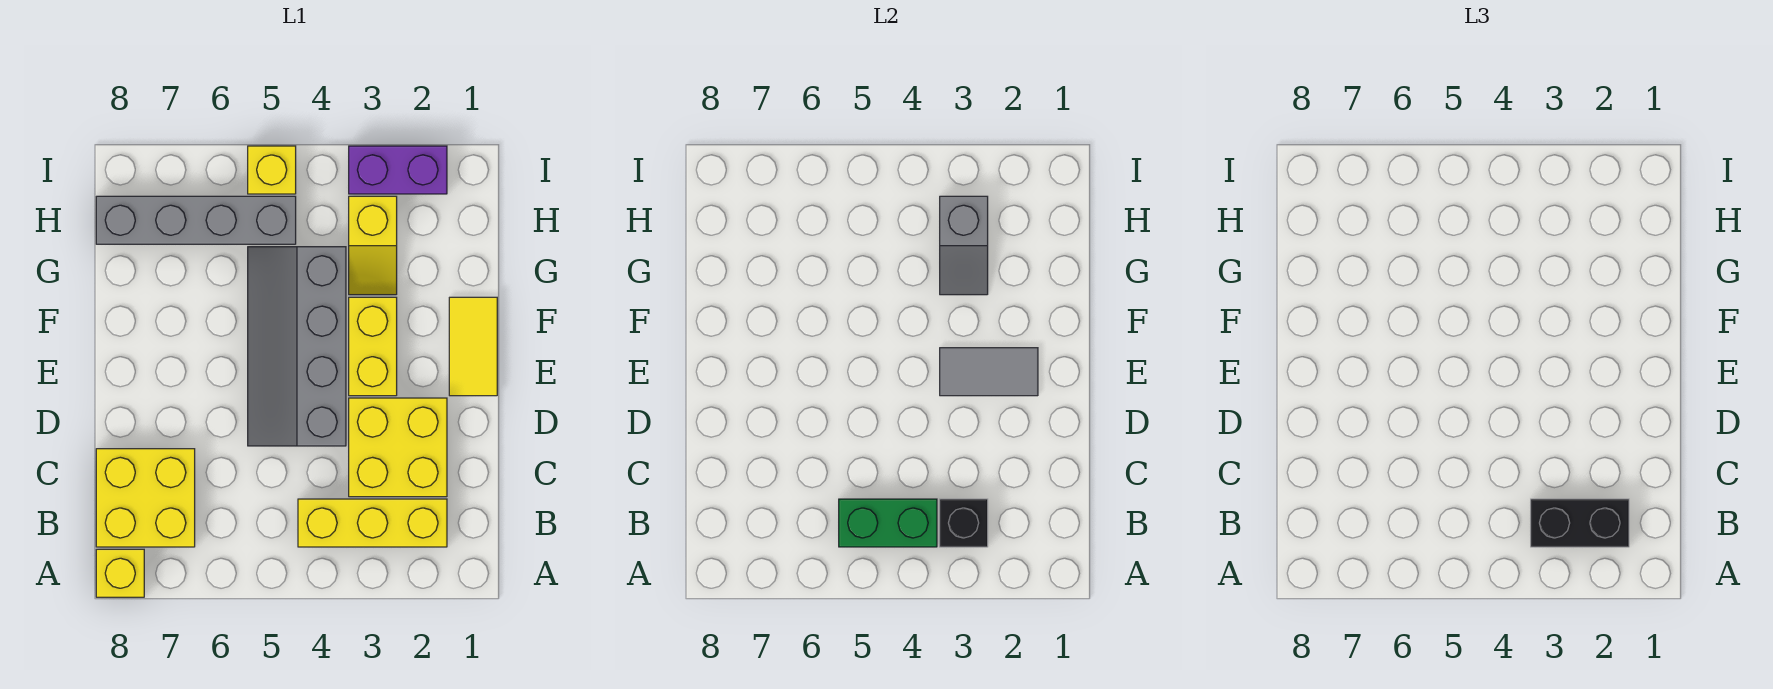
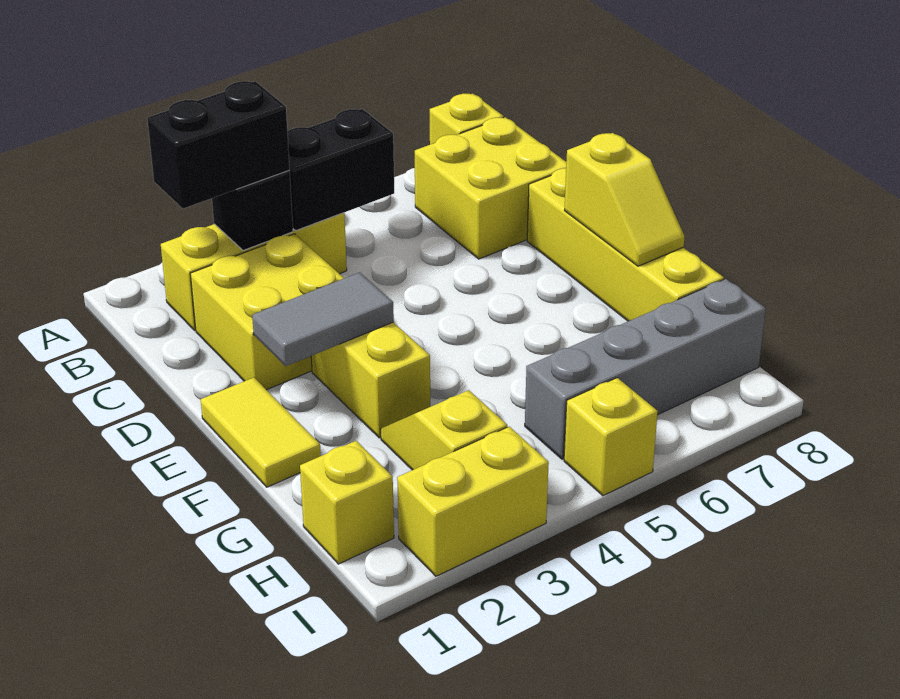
green 1x2 brick [839,499,937,547] -> black 1x2 brick [287,109,394,230]
grey 2x4 slope [248,247,346,446] -> none
none -> yellow 1x4 brick [527,168,724,321]
none -> yellow 1x2 slope [564,133,685,266]
grey 1x2 slope [940,196,988,295] -> none
none -> yellow 1x1 brick [300,441,394,564]
purple 1x2 brick [349,146,447,194] -> yellow 1x2 brick [397,427,549,576]

